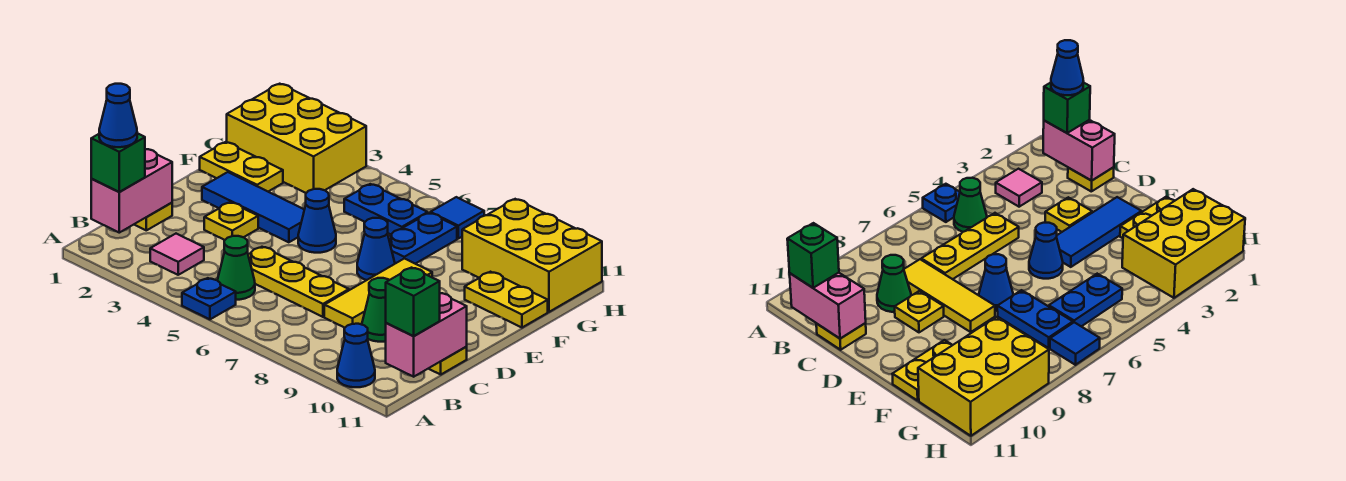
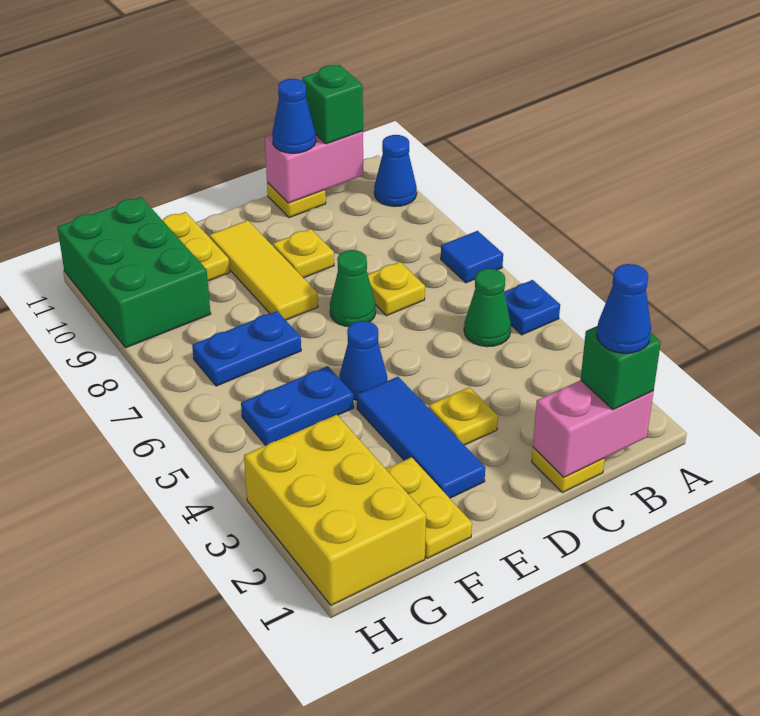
pink 1x1 tile [150,234,204,275] -> none
yellow 1x3 plate [248,247,349,317] -> yellow 1x1 plate [368,262,425,316]
yellow 1x3 tile [324,258,432,328] -> yellow 1x3 tile turned to [209,220,318,320]
green 1x1 cone [362,278,389,342] -> green 1x1 cone moved to [330,250,376,327]
blue 1x1 cone [357,218,395,280] -> blue 1x1 cone moved to [272,79,316,153]
blue 1x2 plate [344,184,428,234] -> blue 1x2 plate turned to [241,366,354,445]
yellow 2x3 brick [462,199,602,312] -> green 2x3 brick [57,197,211,348]
blue 1x1 tile [430,197,484,239] -> blue 1x1 tile moved to [441,231,503,283]

